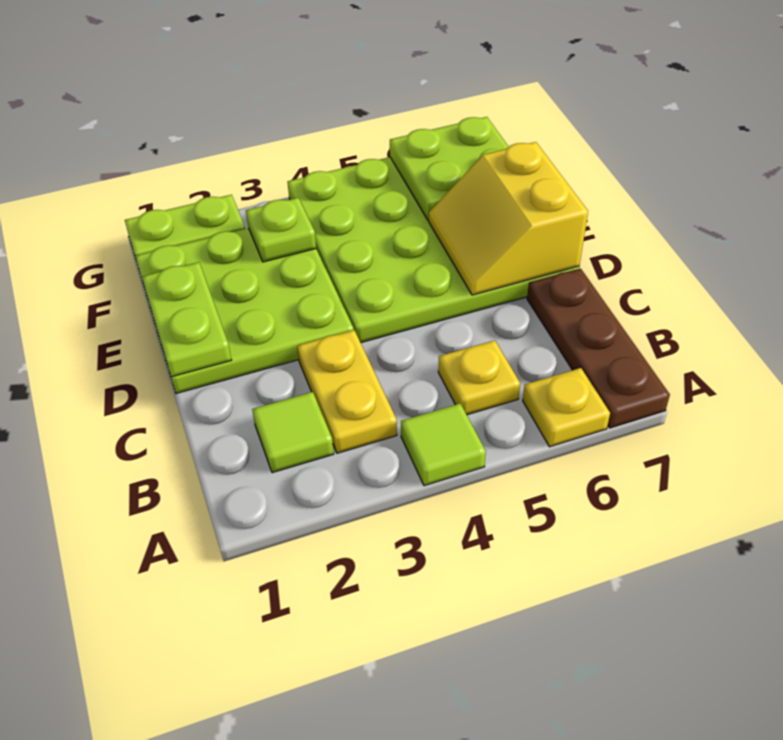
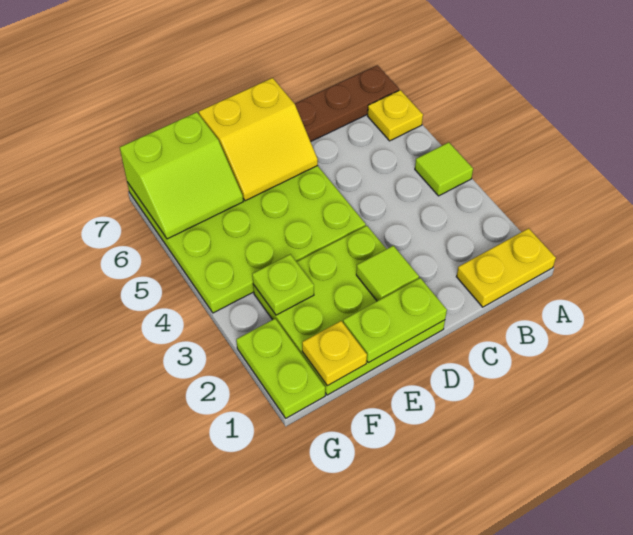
lime 1x1 tile [252,392,334,473] -> lime 1x1 tile moved to [356,246,419,301]
yellow 1x2 plate [297,330,397,453] -> yellow 1x2 plate moved to [456,228,556,307]
yellow 1x1 plate [438,340,520,415] -> yellow 1x1 plate moved to [302,321,367,386]
lime 2x2 plate [390,117,508,220] -> lime 2x2 slope [120,112,243,239]

